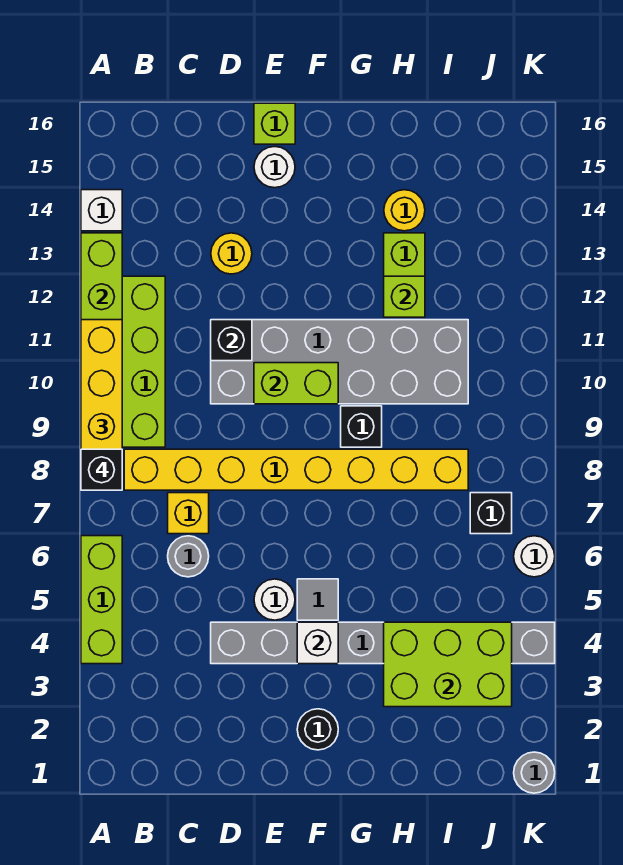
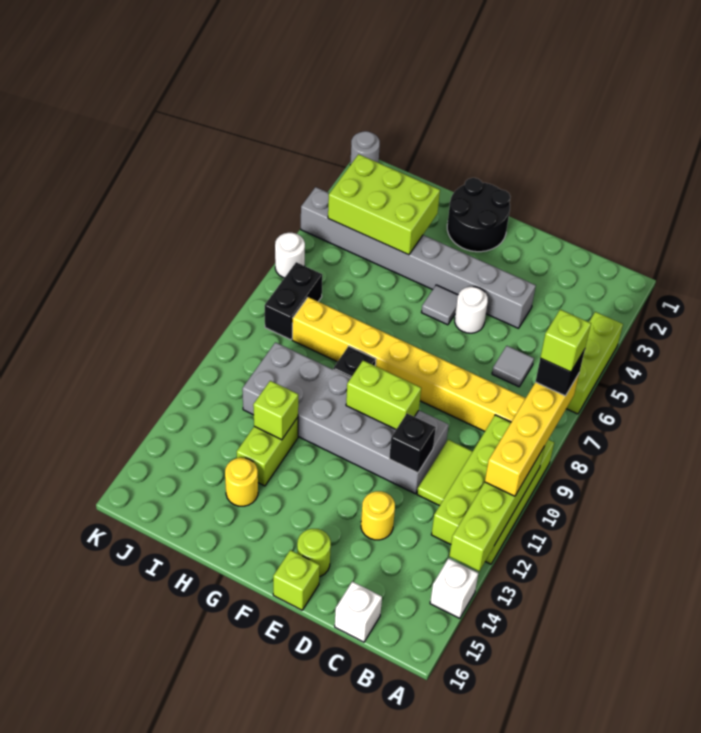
none -> lime 1x1 brick [540,309,591,372]
grey 1x1 round brick [168,536,209,577] -> grey 1x1 tile [492,346,534,387]
yellow 1x1 brick [168,493,209,534] -> none
none -> lime 1x2 tile [417,440,473,506]
white 1x1 round brick [254,147,295,188] -> lime 1x1 round brick [297,529,331,577]
black 1x1 round brick [297,709,338,750] -> black 2x2 round brick [447,178,510,252]
white 1x1 brick [297,622,338,664] -> white 1x1 brick moved to [335,582,382,642]
black 1x1 brick [470,493,512,534] -> black 1x2 brick [265,262,322,340]

